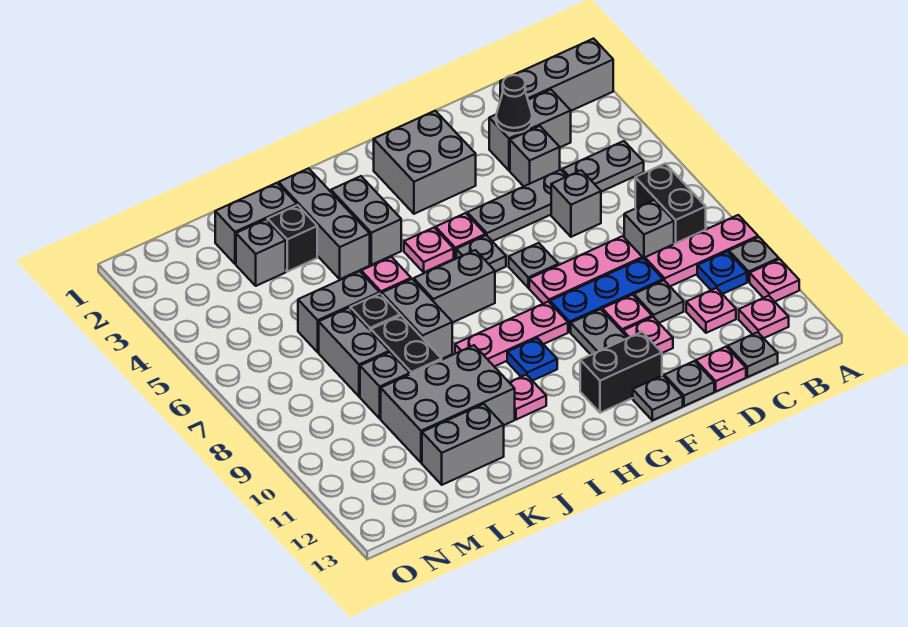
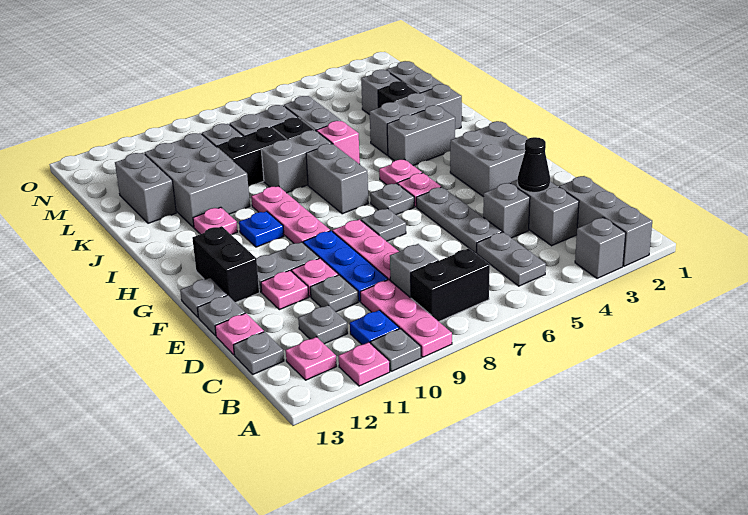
pink 1x1 plate [686,288,736,333] -> grey 1x1 plate [298,305,348,344]
grey 1x1 brick [551,170,601,237] -> grey 1x1 brick moved to [575,217,626,279]

